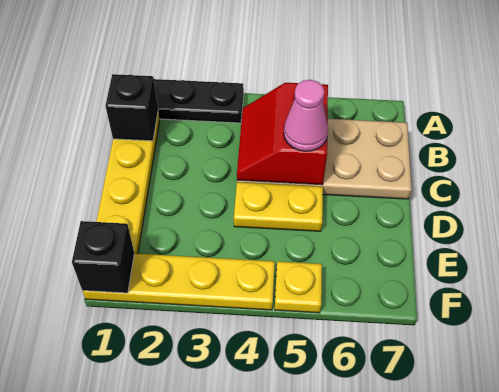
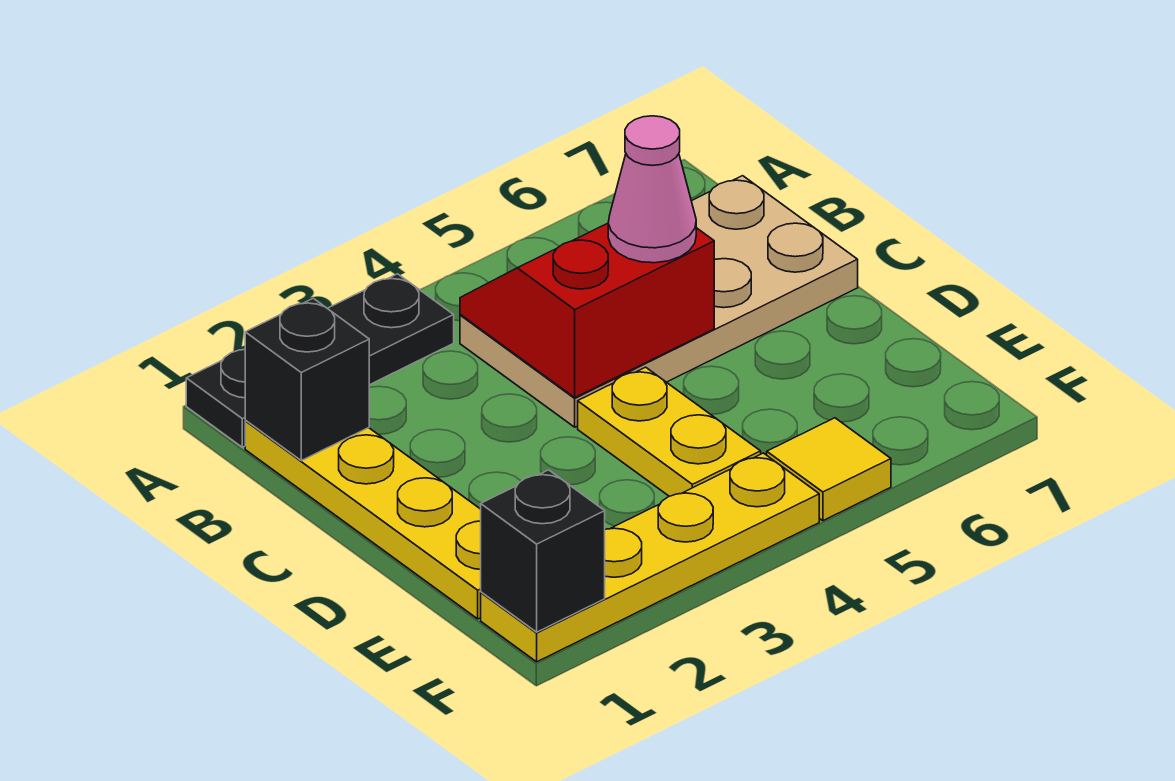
red 2x2 slope [237,83,328,185] -> red 2x2 slope turned to [460,223,714,397]
yellow 1x2 plate [234,182,323,231] -> yellow 1x2 plate turned to [578,367,761,496]
yellow 1x1 plate [275,261,322,313] -> yellow 1x1 tile [767,418,891,521]

